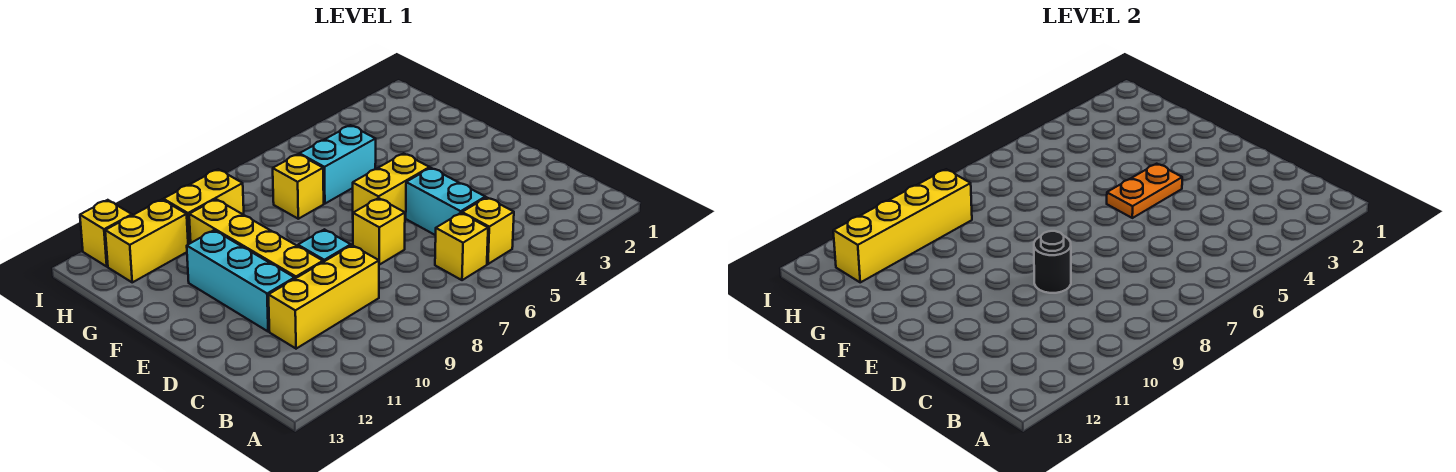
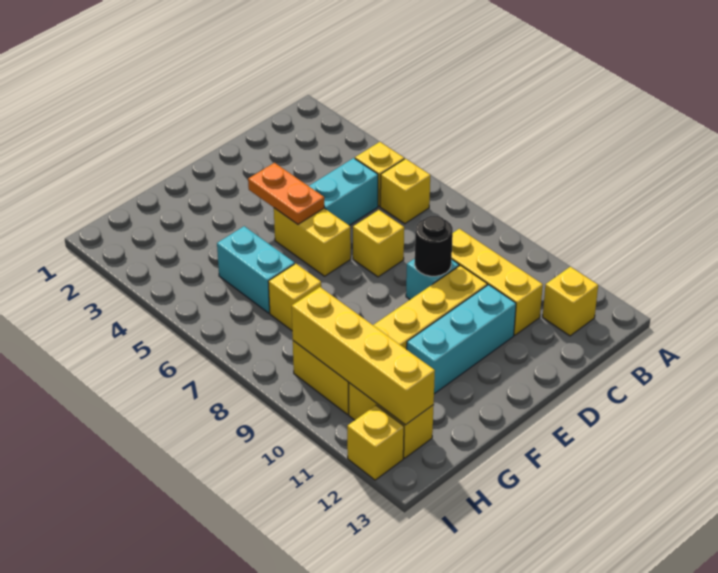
none -> yellow 1x1 brick [543,267,598,336]

